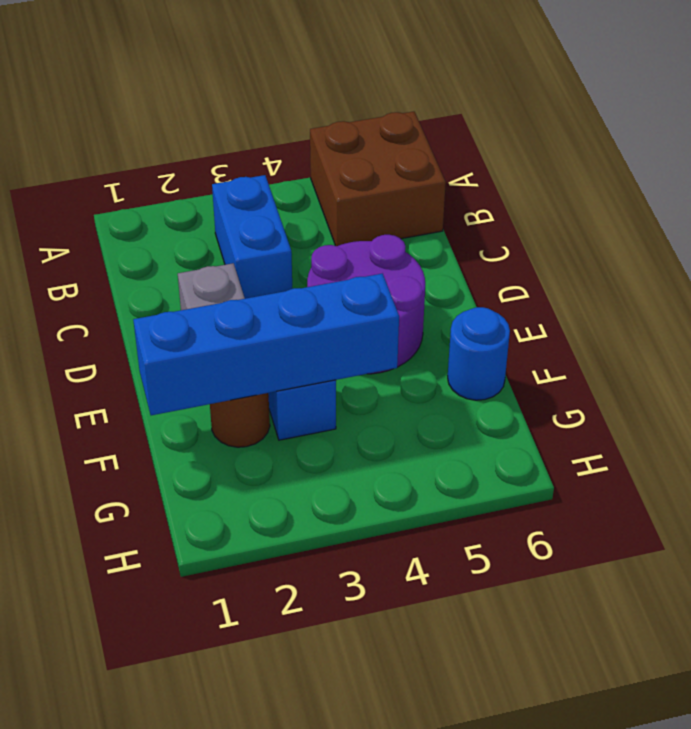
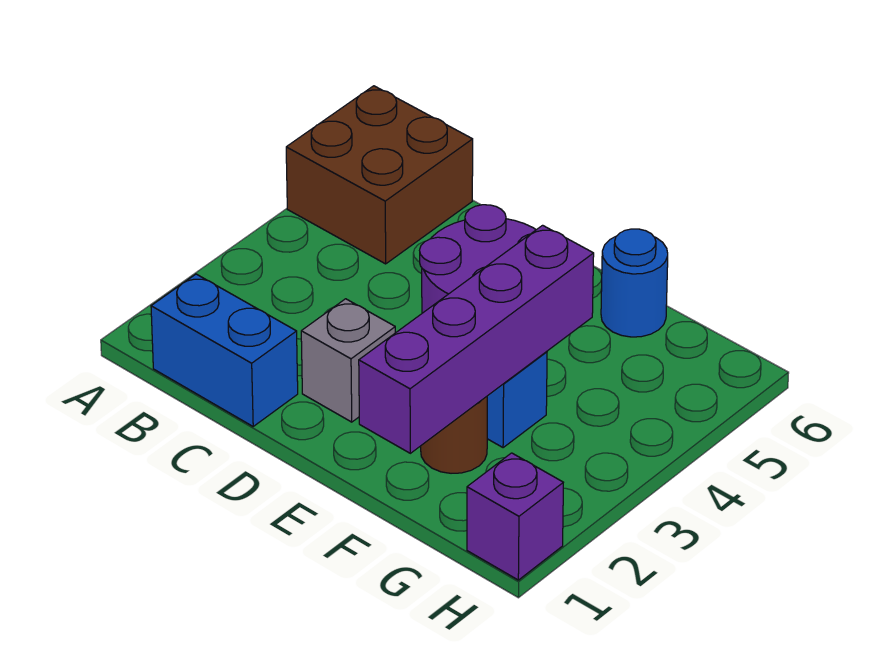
blue 1x2 brick [212,175,292,299] -> blue 1x2 brick moved to [151,274,298,426]
blue 1x4 brick [133,274,399,415] -> purple 1x4 brick [359,225,594,453]
none -> purple 1x1 brick [467,453,563,580]

